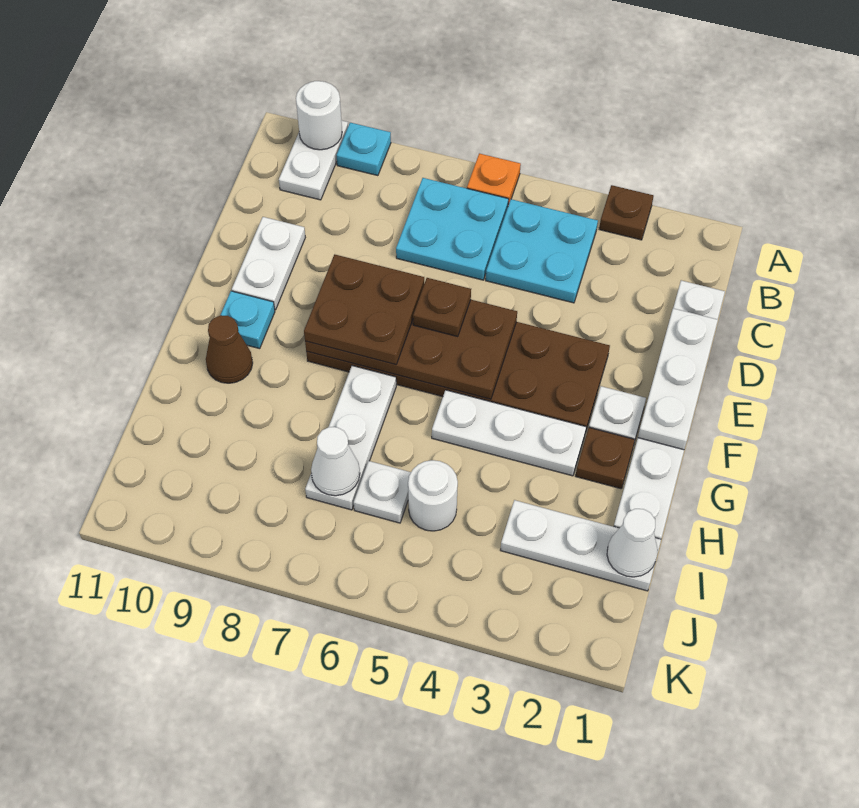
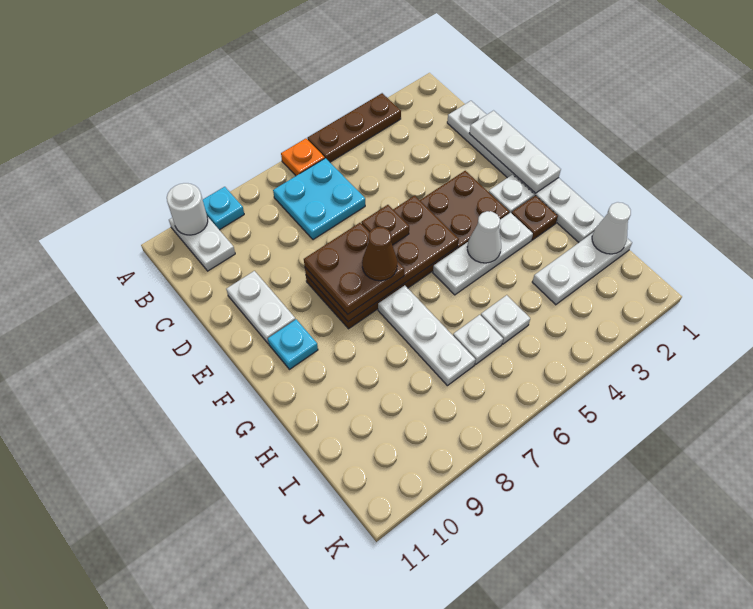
brown 1x1 plate [599,185,653,240] -> brown 1x3 plate [307,93,401,162]
cyan 2x2 plate [486,199,598,303] -> none
brown 1x1 cone [206,315,253,383] -> brown 1x1 cone moved to [362,227,397,281]
white 1x1 round brick [408,460,458,531] -> white 1x1 plate [481,295,530,344]
white 1x1 cone [311,427,360,496] -> white 1x1 cone moved to [467,211,501,263]

